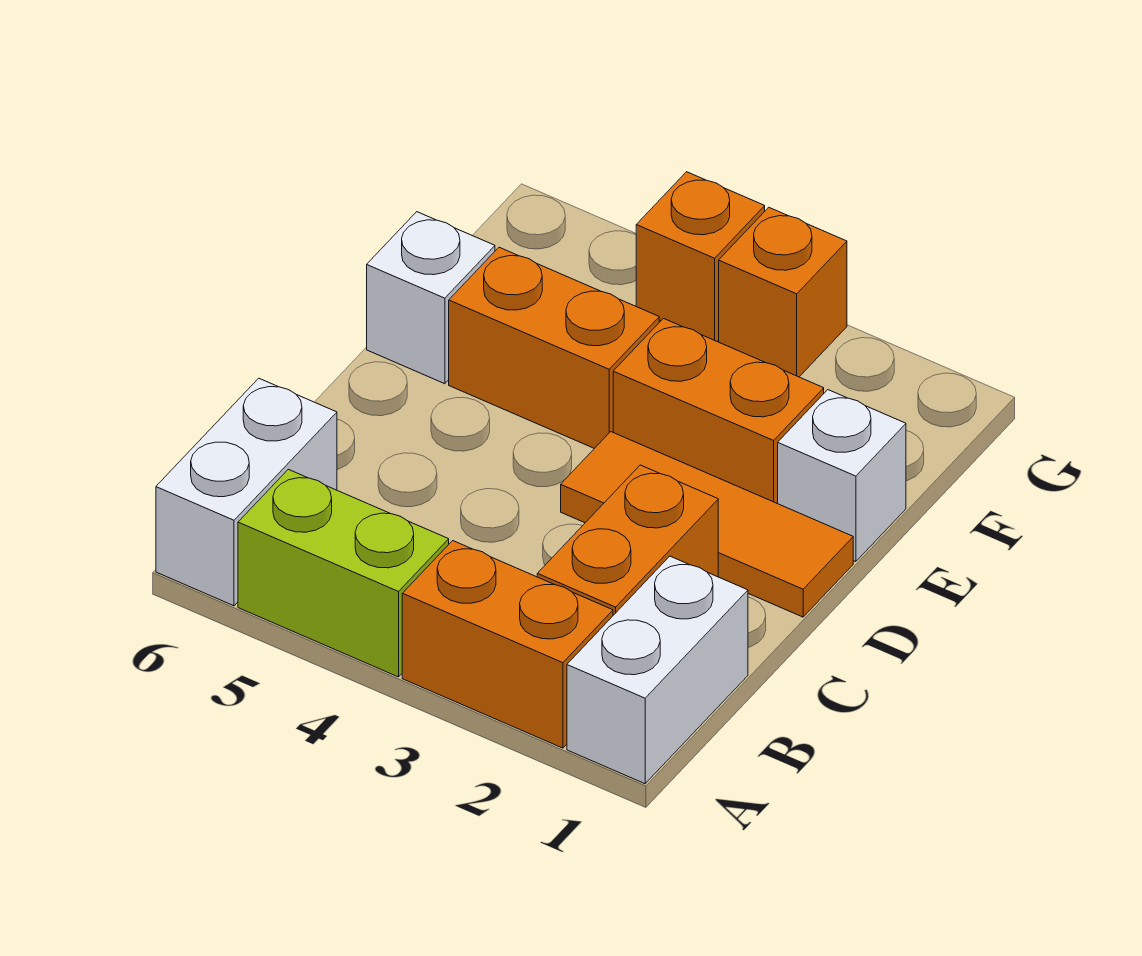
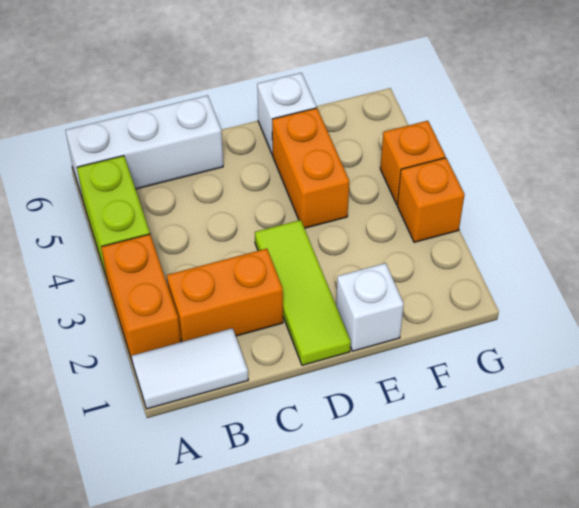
white 1x2 brick [567,556,748,784] -> white 1x2 tile [132,328,248,409]
white 1x2 brick [156,378,337,606] -> white 1x3 brick [65,95,223,199]
orange 1x3 tile [561,432,853,617] -> lime 1x3 tile [255,220,351,365]
orange 1x2 brick [613,319,824,504] -> none

